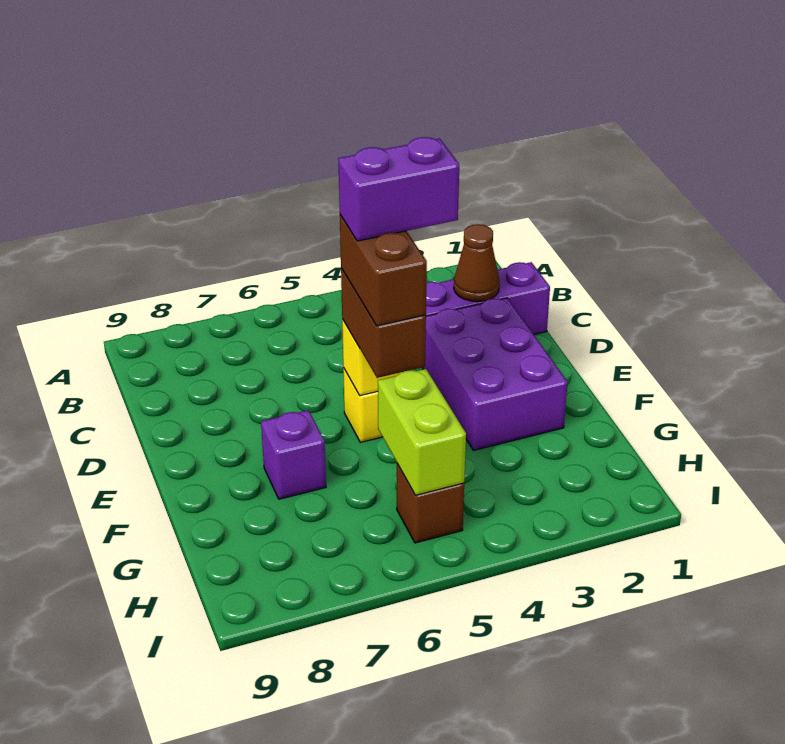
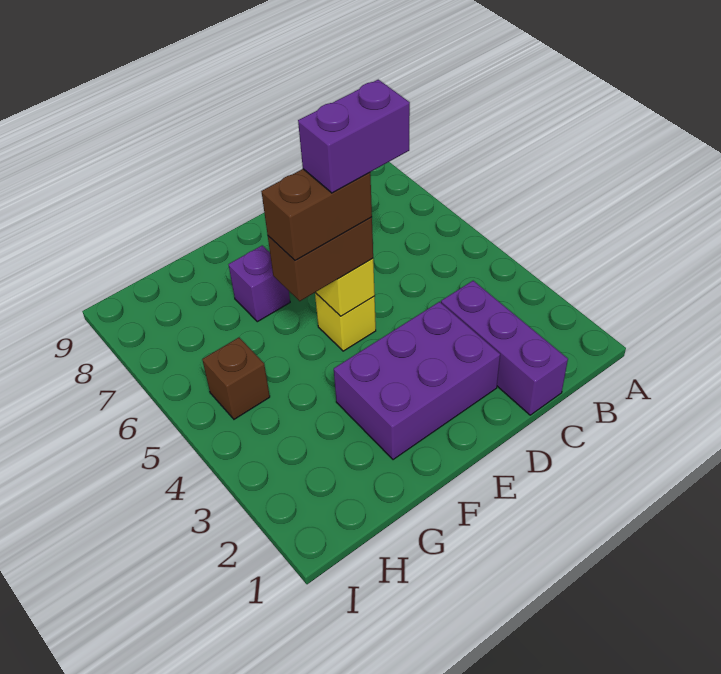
brown 1x1 cone [454,224,499,302] -> none
purple 1x2 brick [338,137,459,241] -> purple 1x2 brick turned to [298,80,410,193]
lime 1x2 brick [378,369,466,495] -> none

